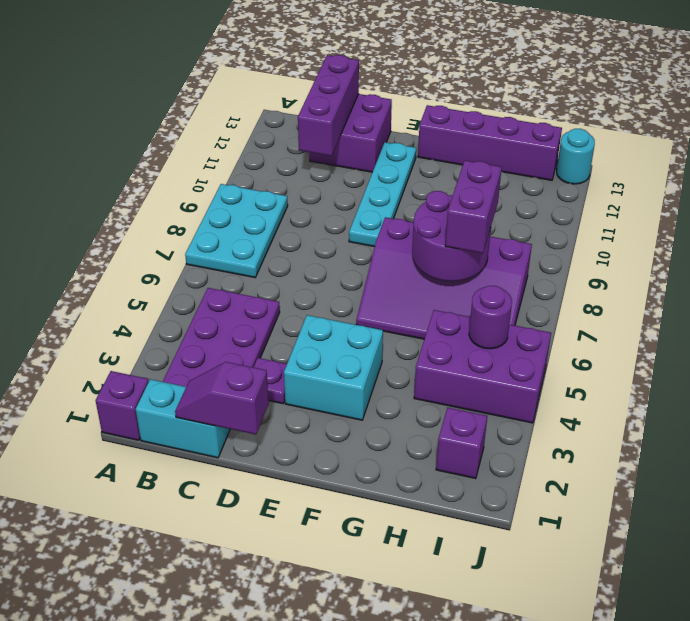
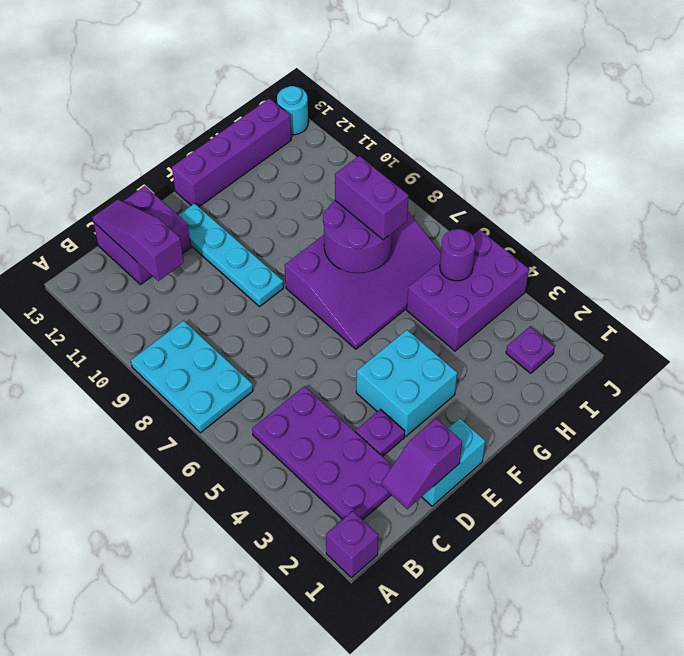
cyan 1x2 brick [136,379,230,458] -> cyan 1x2 brick moved to [422,419,485,506]
purple 1x3 brick [298,55,359,156] -> purple 1x3 slope [92,199,184,281]
purple 1x1 brick [436,408,487,479] -> purple 1x1 plate [506,327,555,373]

